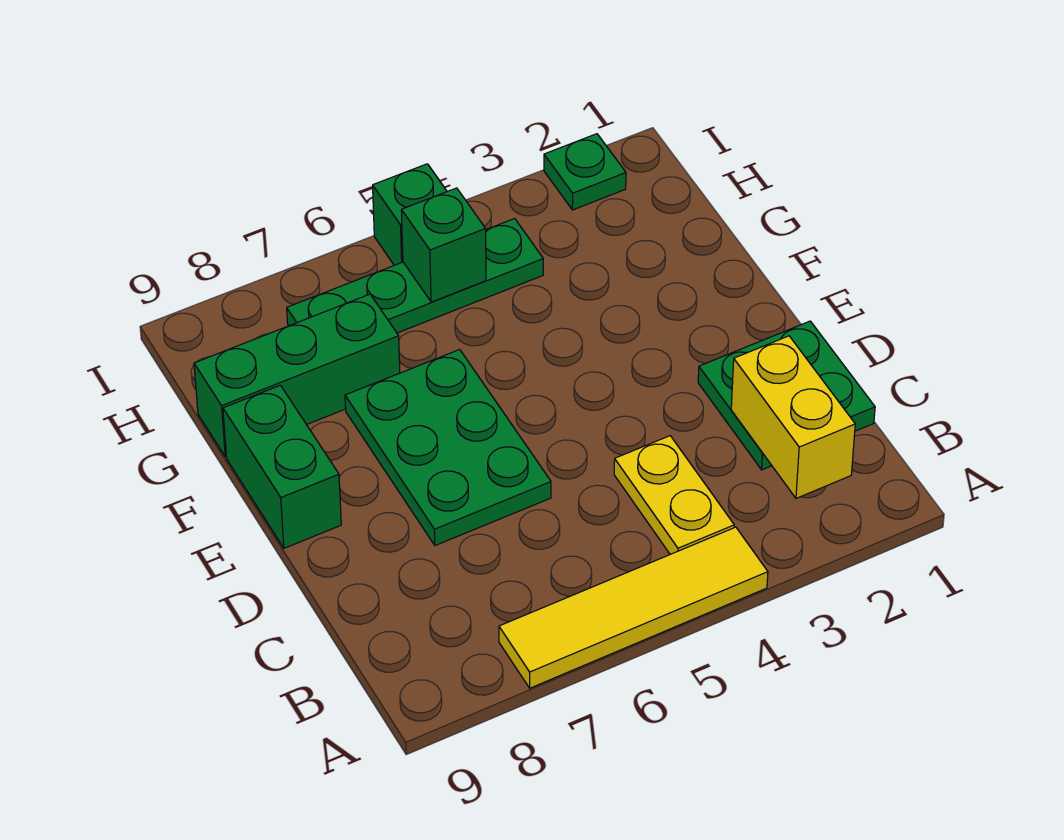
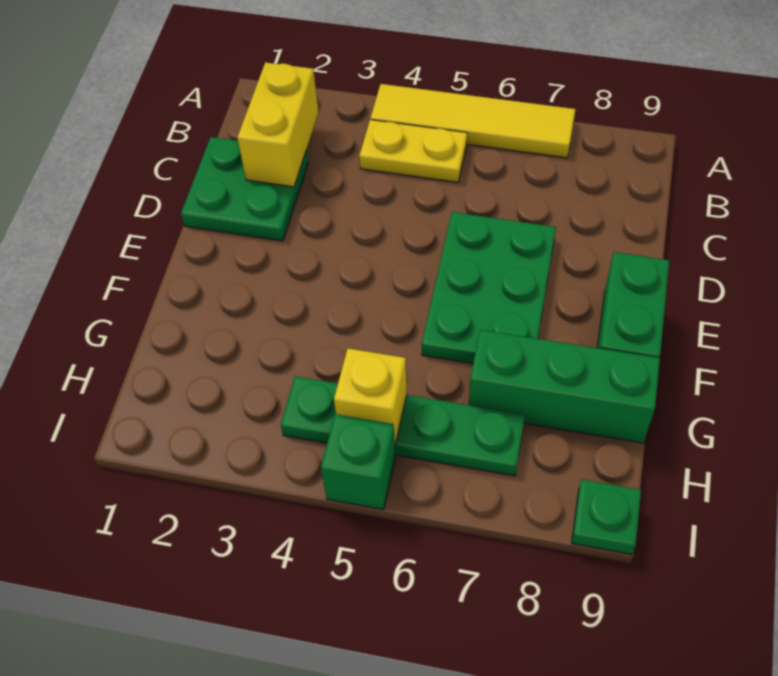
yellow 1x2 plate [614,436,734,554] -> yellow 1x2 plate turned to [359,120,467,182]
green 1x1 brick [401,188,486,302] -> yellow 1x1 brick [334,348,407,444]
green 1x1 plate [544,134,626,210] -> green 1x1 plate moved to [572,480,641,554]

